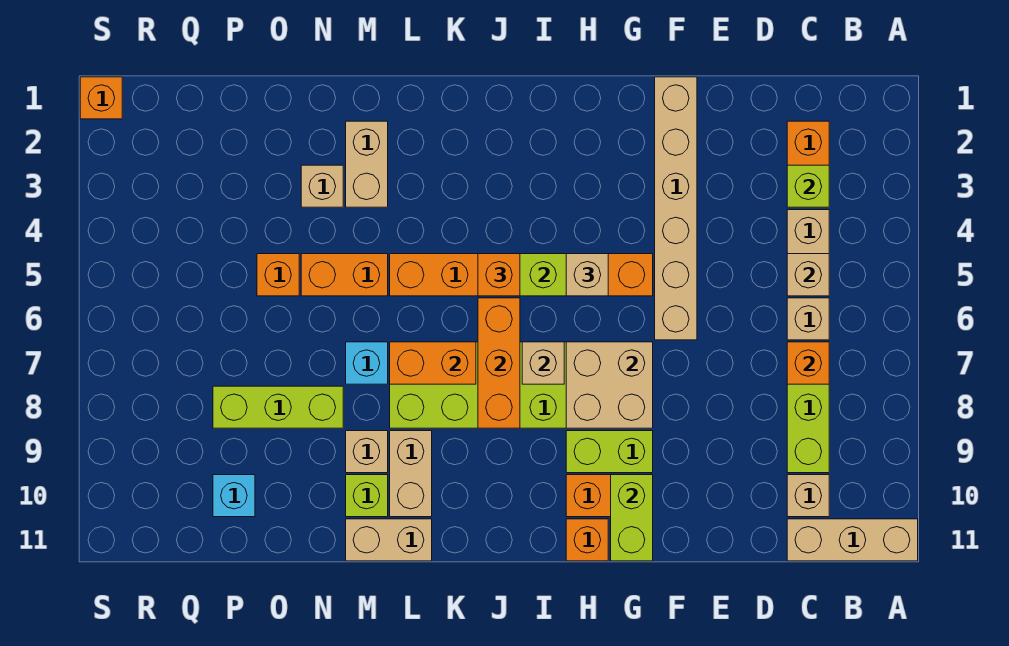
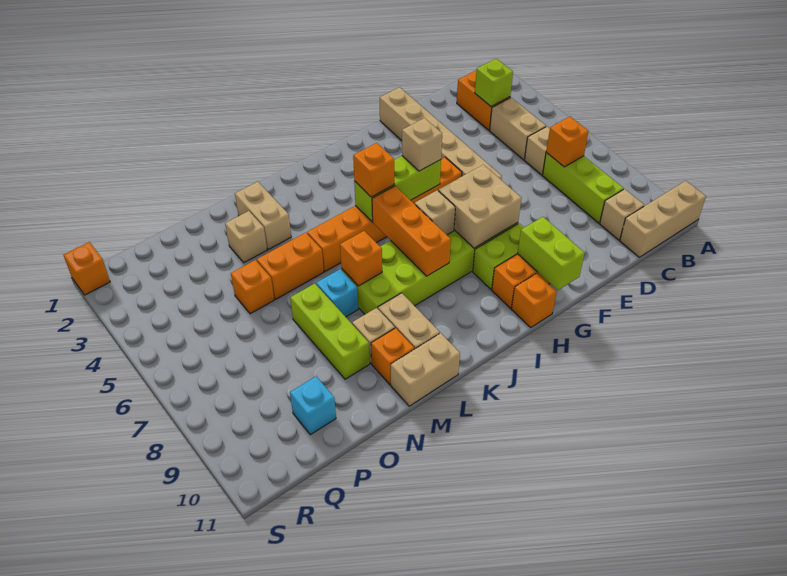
tan 1x1 brick [787,254,829,296] -> none
orange 1x2 brick [390,342,476,384] -> orange 1x1 brick [340,231,382,286]
lime 1x1 brick [346,475,388,517] -> orange 1x1 brick [371,328,414,384]
lime 1x3 brick [213,386,343,428] -> lime 1x3 brick turned to [290,284,370,379]

